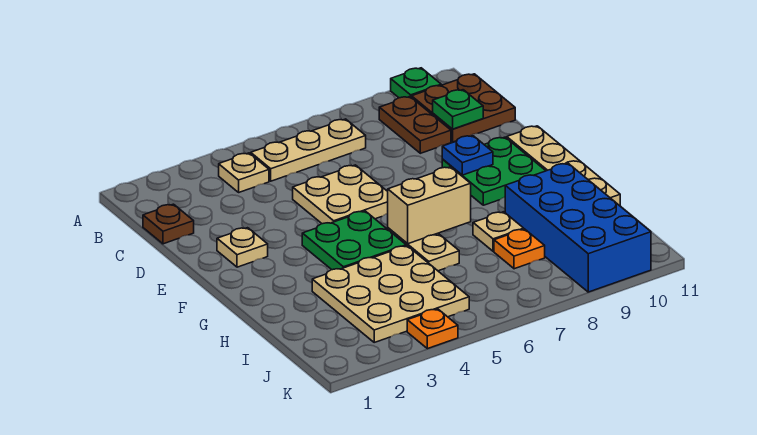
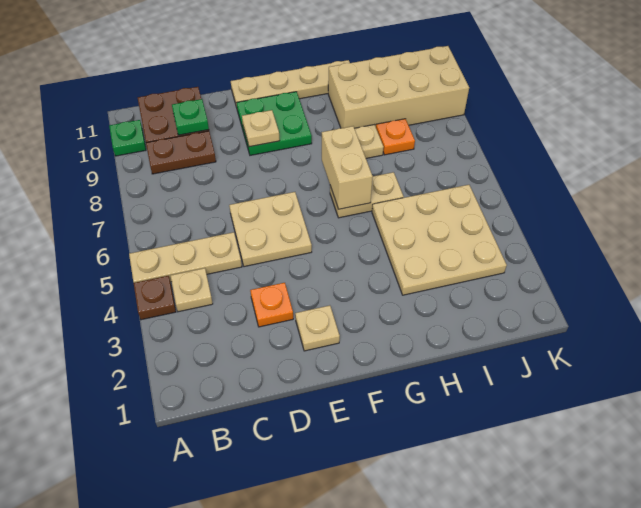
tan 1x3 plate [251,119,366,181] -> tan 1x3 plate turned to [129,232,242,283]
brown 1x1 plate [143,204,194,244] -> brown 1x1 plate moved to [134,276,176,320]
blue 1x1 plate [442,136,493,175] -> tan 1x1 plate [242,110,280,147]
green 2x2 plate [302,211,406,270] -> none
blue 2x4 brick [505,163,651,292] -> tan 2x4 brick [328,46,469,128]
orange 1x1 plate [407,309,458,349] -> orange 1x1 plate moved to [250,283,293,327]

